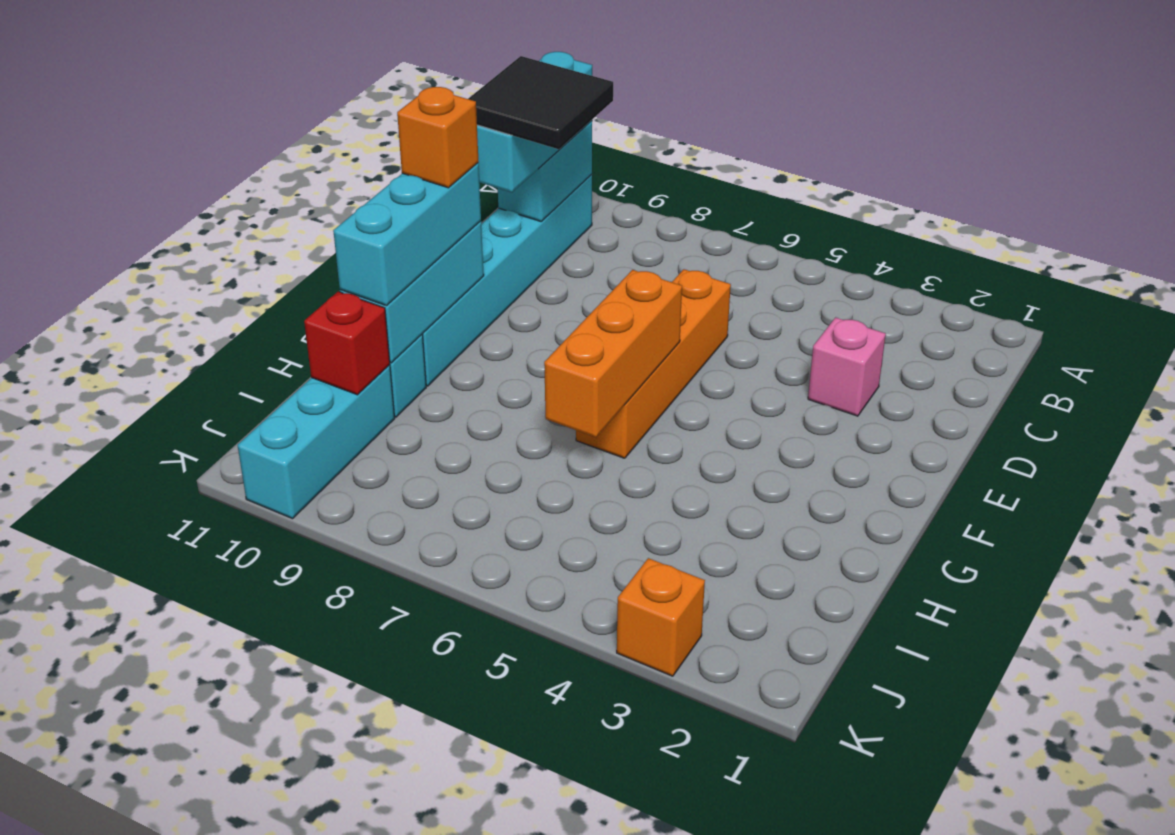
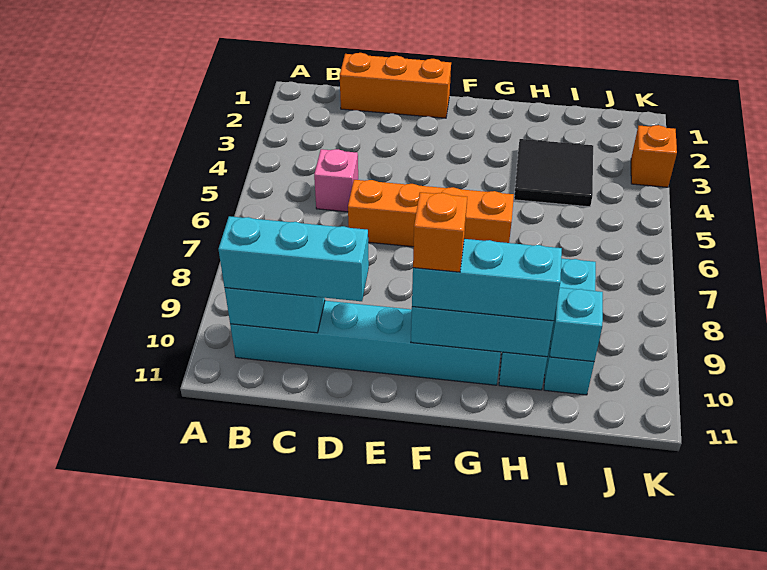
black 2x2 tile [468,56,613,149] -> black 2x2 tile moved to [514,139,593,207]
pink 1x1 brick [808,317,886,416] -> pink 1x1 brick moved to [314,149,358,212]
orange 1x3 brick [544,270,682,437] -> orange 1x3 brick moved to [340,53,451,118]
cyan 1x3 brick [238,365,395,519] -> cyan 1x3 brick turned to [544,258,596,395]
red 1x1 brick [304,292,390,395] -> cyan 1x1 brick [550,288,603,362]

